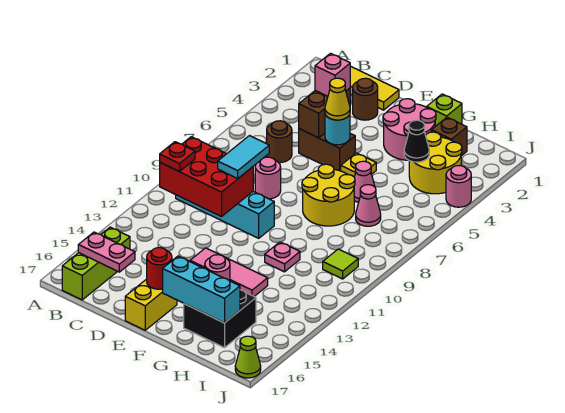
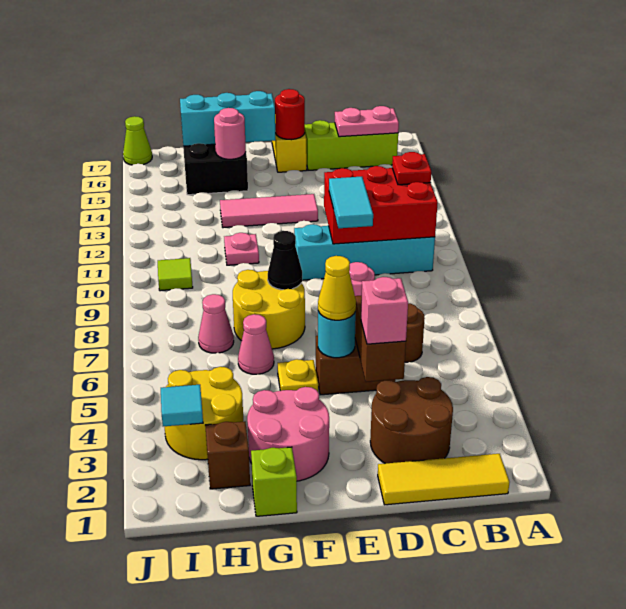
lime 1x3 brick [62,227,130,300] -> lime 1x3 brick turned to [305,120,398,170]
brown 1x1 round brick [353,78,378,120] -> brown 2x2 round brick [370,377,453,464]
black 1x1 cone [404,120,429,162] -> black 1x1 cone moved to [268,231,302,290]
none -> cyan 1x1 tile [161,385,203,426]
pink 1x1 round brick [446,166,471,207] -> none

